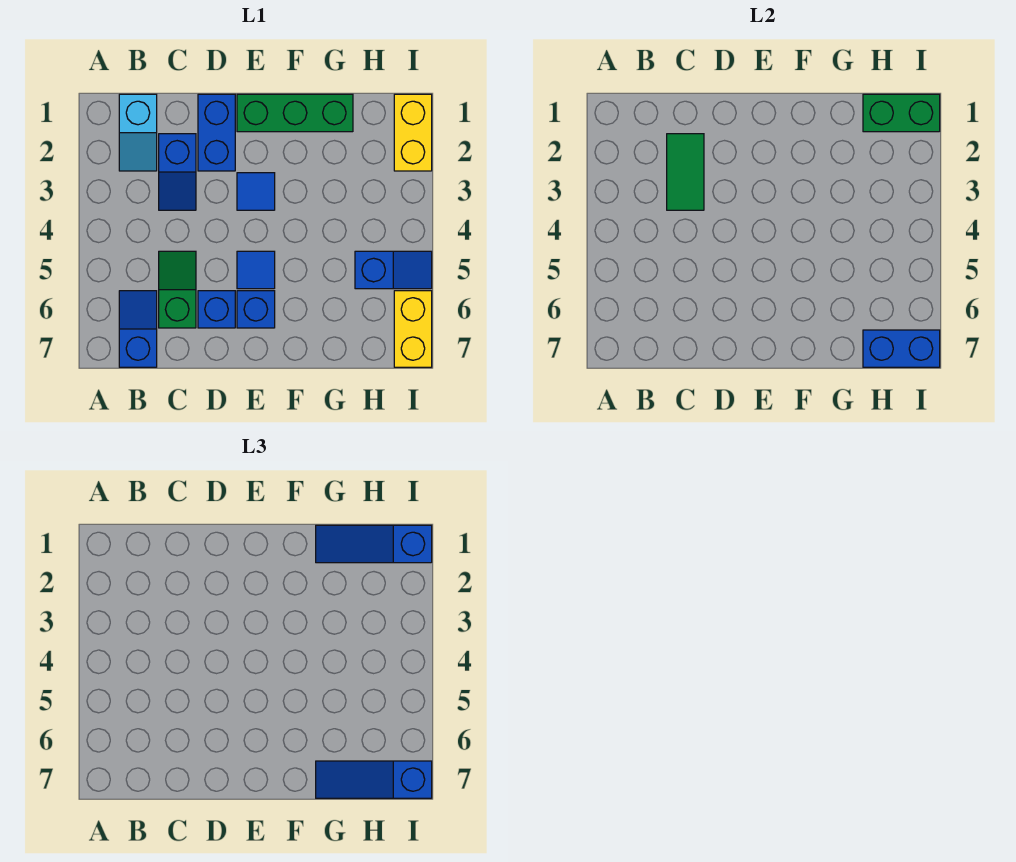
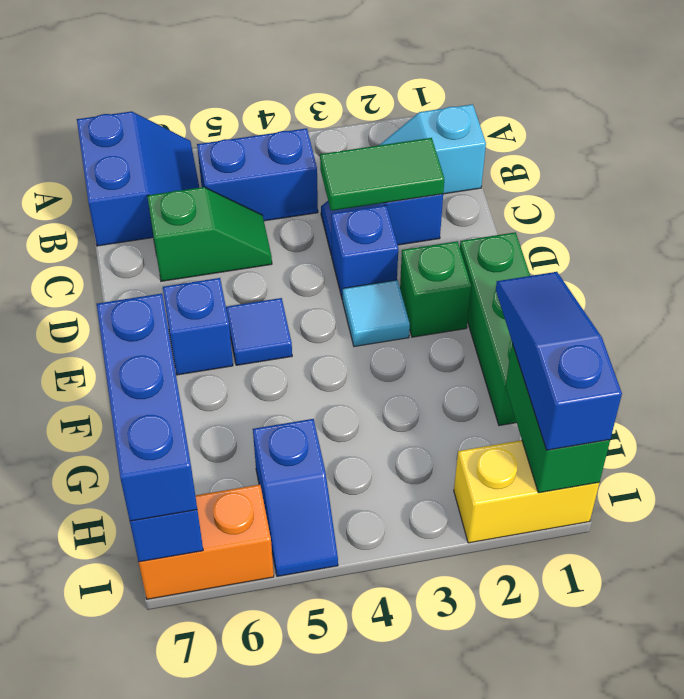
blue 1x2 slope [119,291,157,367] -> blue 2x2 slope [77,111,199,246]
blue 1x2 brick [198,94,235,171] -> blue 1x2 brick moved to [197,128,318,221]
blue 1x1 brick [198,291,235,328] -> blue 1x1 brick moved to [331,205,398,300]
none -> green 1x1 brick [400,241,471,337]
blue 1x1 tile [237,173,275,210] -> cyan 1x1 tile [343,280,410,347]
blue 1x3 slope [316,761,432,798] -> blue 1x3 brick [97,294,197,521]
yellow 1x2 brick [394,291,432,367] -> orange 1x2 brick [139,485,274,599]

